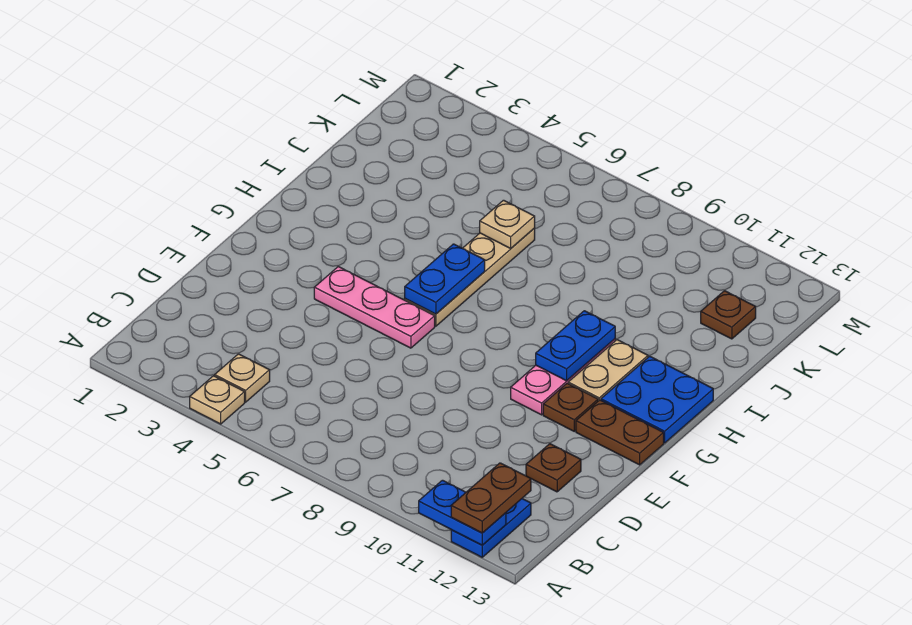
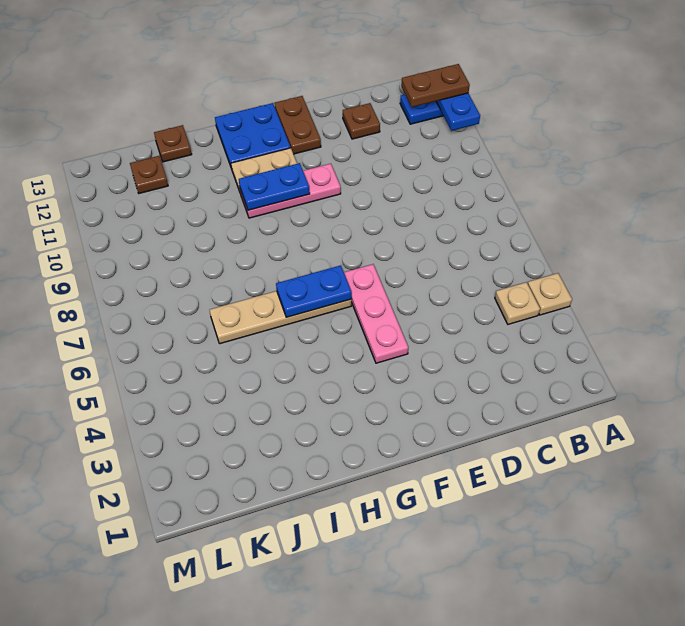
brown 1x1 plate [543,383,598,431] -> brown 1x1 plate moved to [154,125,192,162]
tan 1x1 plate [480,200,535,248] -> none

